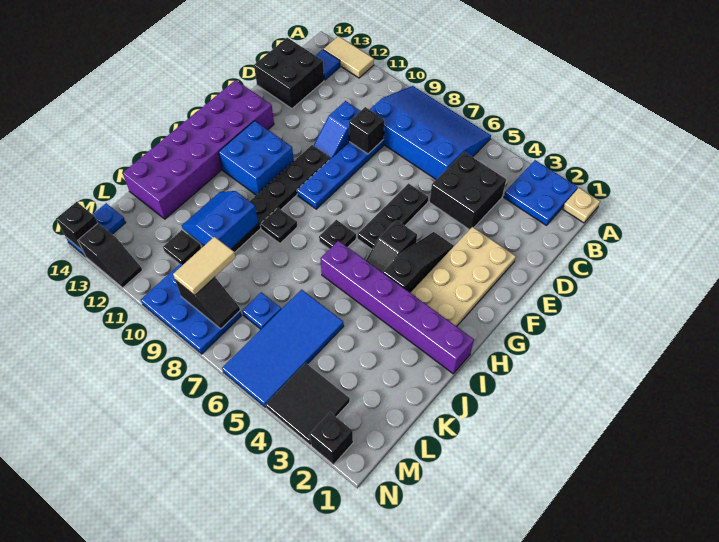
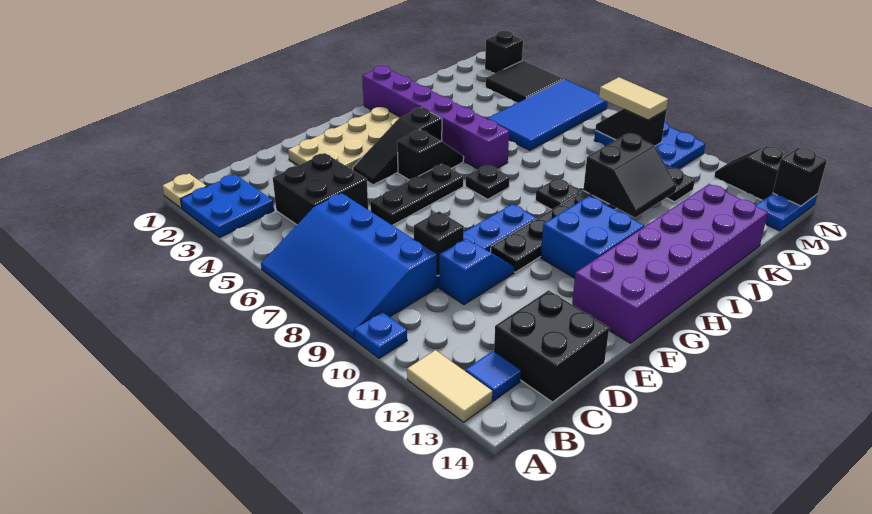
blue 2x2 slope [182,191,258,249] -> black 2x2 slope [583,133,677,218]
blue 1x1 plate [242,292,281,329] -> blue 1x1 plate moved to [354,312,407,358]
tan 1x2 tile [173,237,236,296] -> tan 1x2 tile turned to [599,77,668,120]

